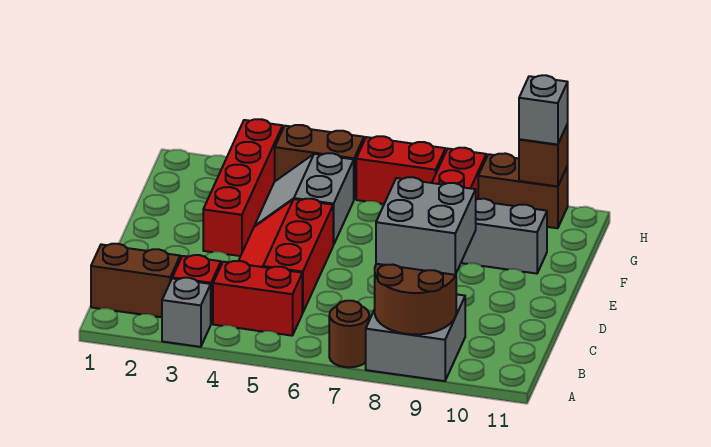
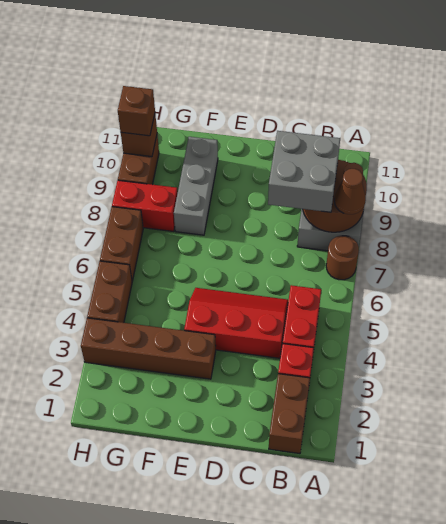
grey 1x1 brick [162,278,211,347] -> none
none -> brown 1x1 cone [334,169,366,214]
red 2x3 slope [239,199,333,313] -> red 2x3 slope turned to [184,288,288,358]
red 1x4 brick [203,119,283,256] -> brown 1x4 brick [81,318,216,379]
grey 2x2 slope [254,153,354,245] -> none
red 1x2 brick [356,136,445,204] -> brown 1x2 brick [100,207,143,281]
grey 1x1 brick [519,75,568,145] -> brown 1x1 brick [118,86,155,136]

